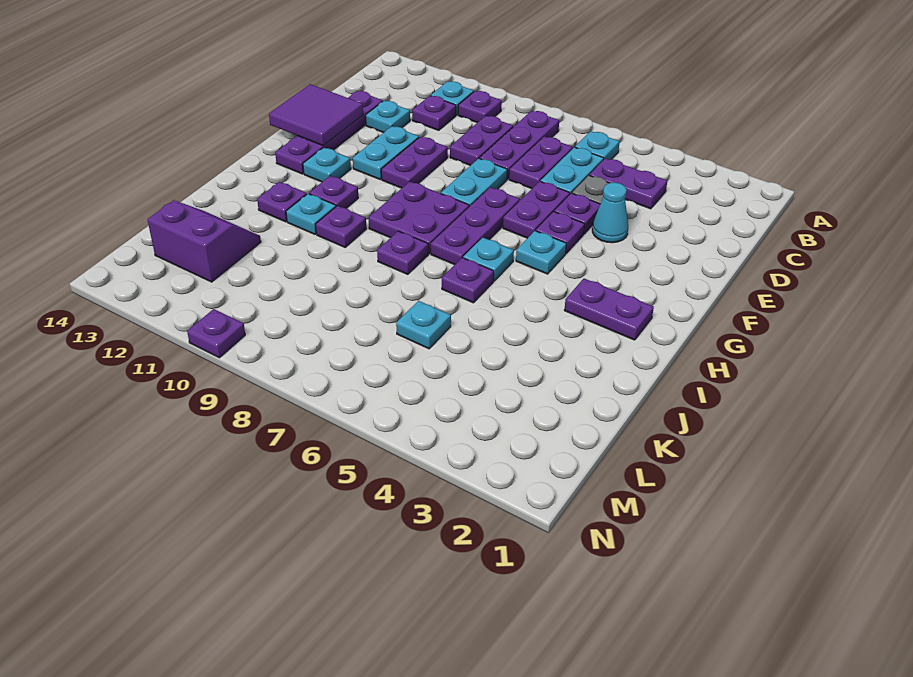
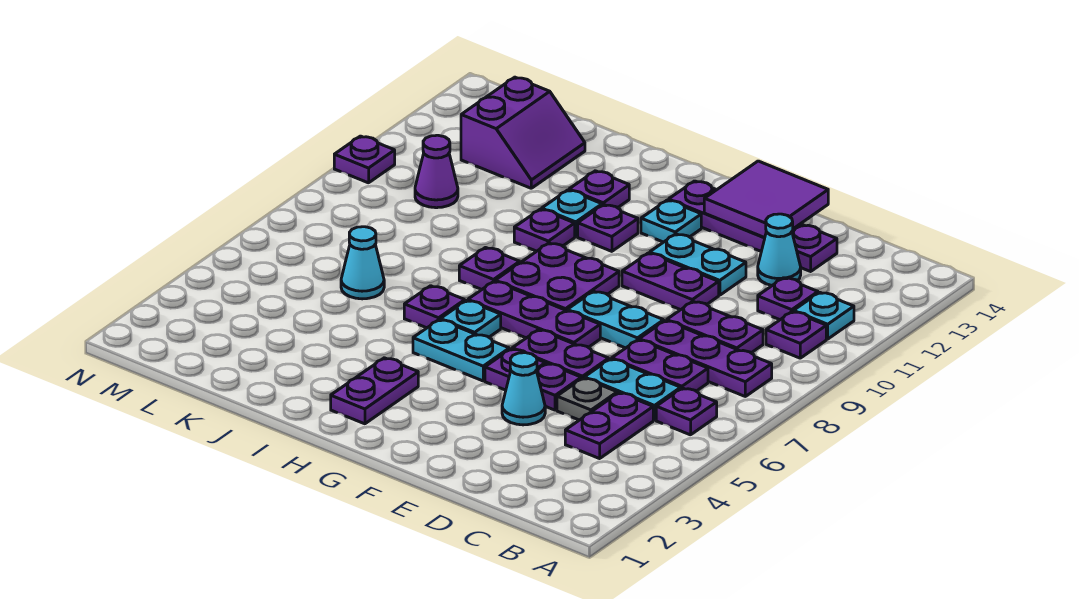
cyan 1x1 plate [575,131,620,160] -> purple 1x1 plate [656,388,717,435]
cyan 1x1 plate [366,101,410,133] -> cyan 1x1 cone [758,214,801,285]
cyan 1x1 plate [516,231,566,274] -> cyan 1x2 plate [413,320,509,381]
cyan 1x1 plate [396,301,451,349] -> cyan 1x1 cone [341,227,384,299]
none -> purple 1x1 cone [415,135,458,208]

